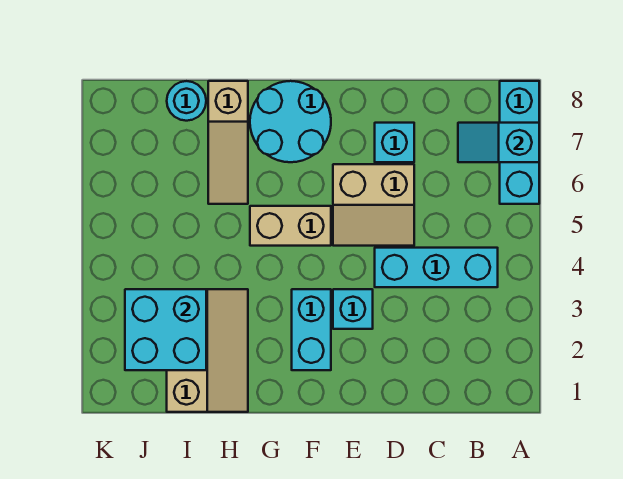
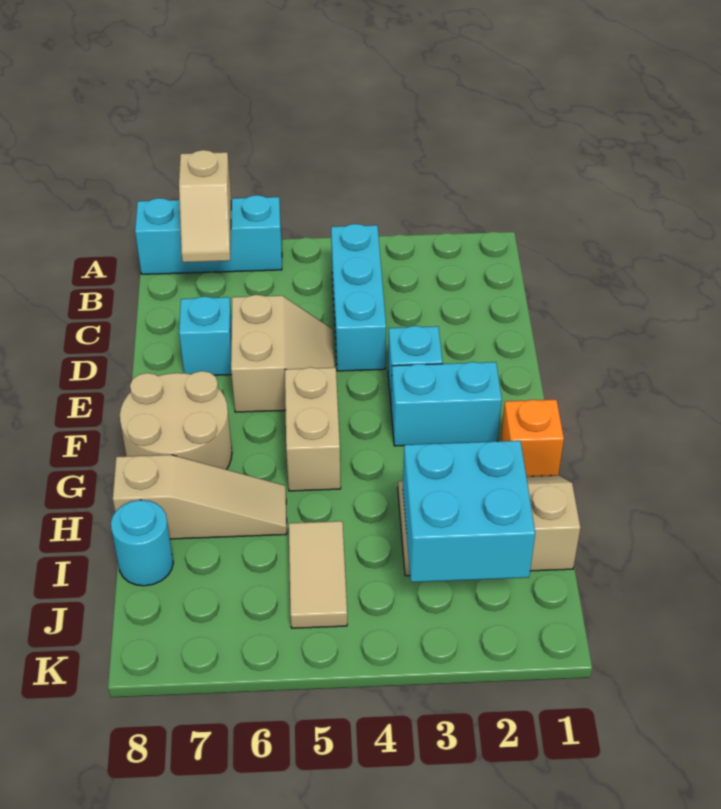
cyan 1x2 slope [458,123,539,162] -> tan 1x2 slope [179,150,231,262]
cyan 2x2 round brick [250,81,331,162] -> tan 2x2 round brick [120,371,232,470]
none -> orange 1x1 brick [501,400,564,477]
none -> tan 1x2 tile [289,521,347,628]

